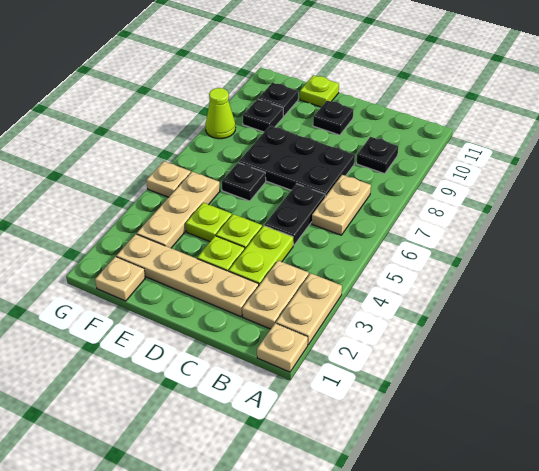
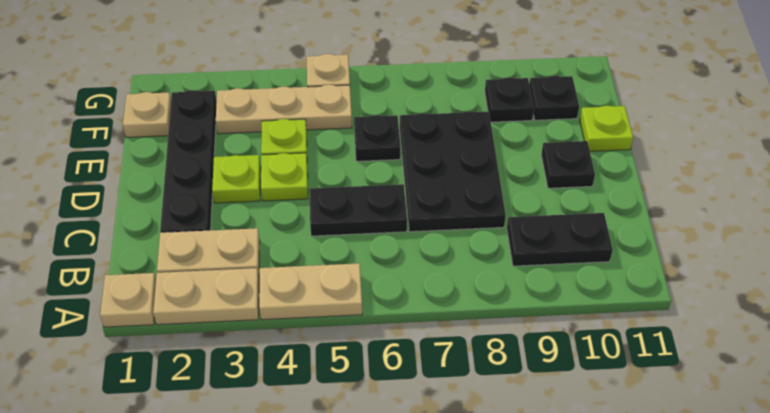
tan 1x2 plate [312,175,371,235] -> tan 1x2 plate moved to [259,263,362,320]
black 1x1 plate [356,137,399,174] -> black 1x2 plate [507,213,613,266]
tan 1x4 plate [116,234,259,317] -> black 1x4 plate [160,90,217,233]
lime 1x2 plate [229,226,293,285] -> none
lime 1x1 cone [205,88,236,139] -> none

